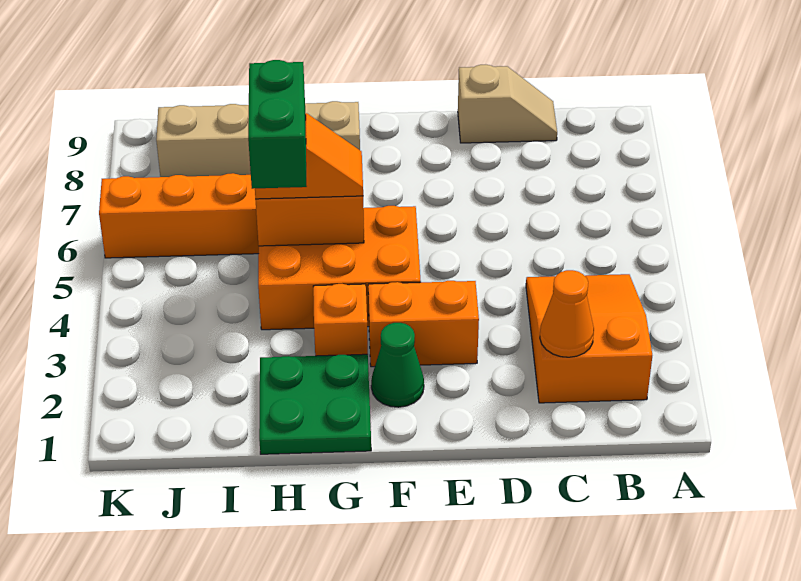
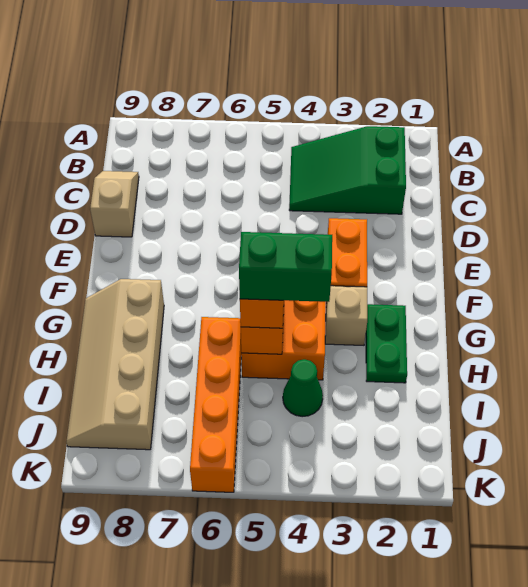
orange 2x3 slope [526,274,652,403] -> green 2x3 slope [289,126,406,214]
orange 1x1 cone [540,270,594,357] -> none
green 1x1 cone [371,323,424,407] -> green 1x1 cone moved to [283,359,323,417]
green 2x2 plate [259,354,371,454] -> green 1x2 plate [366,304,407,383]
orange 1x1 brick [313,284,368,356] -> tan 1x1 brick [325,286,367,345]

